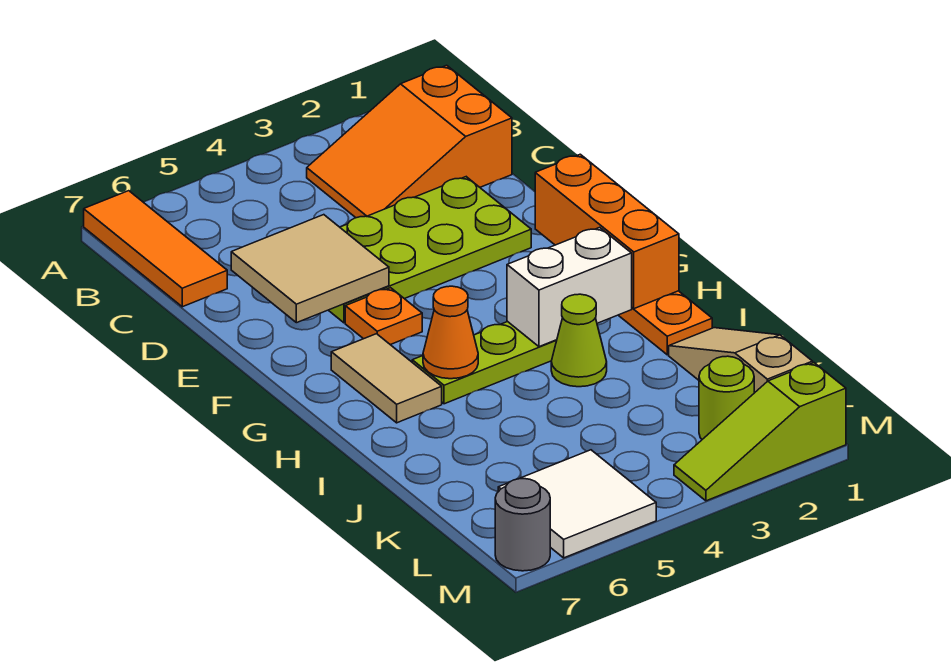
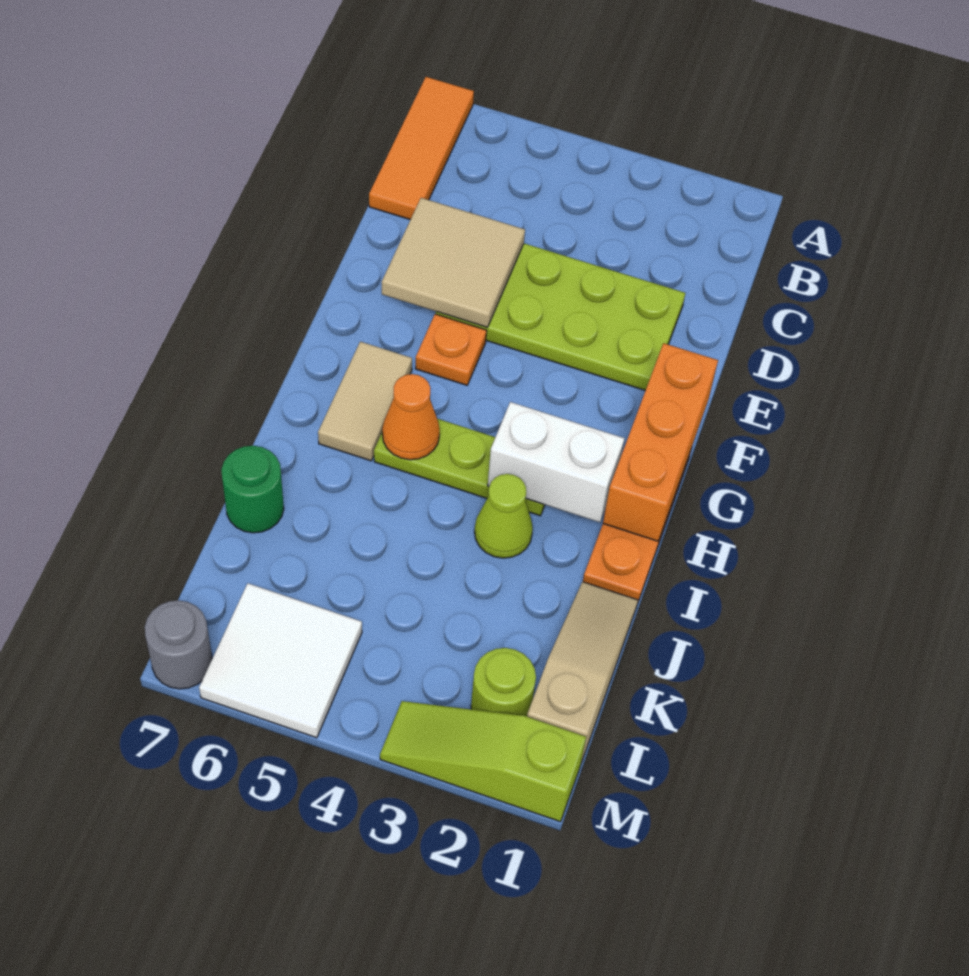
orange 2x3 slope [307,65,512,218] -> none
none -> green 1x1 round brick [221,446,284,533]

